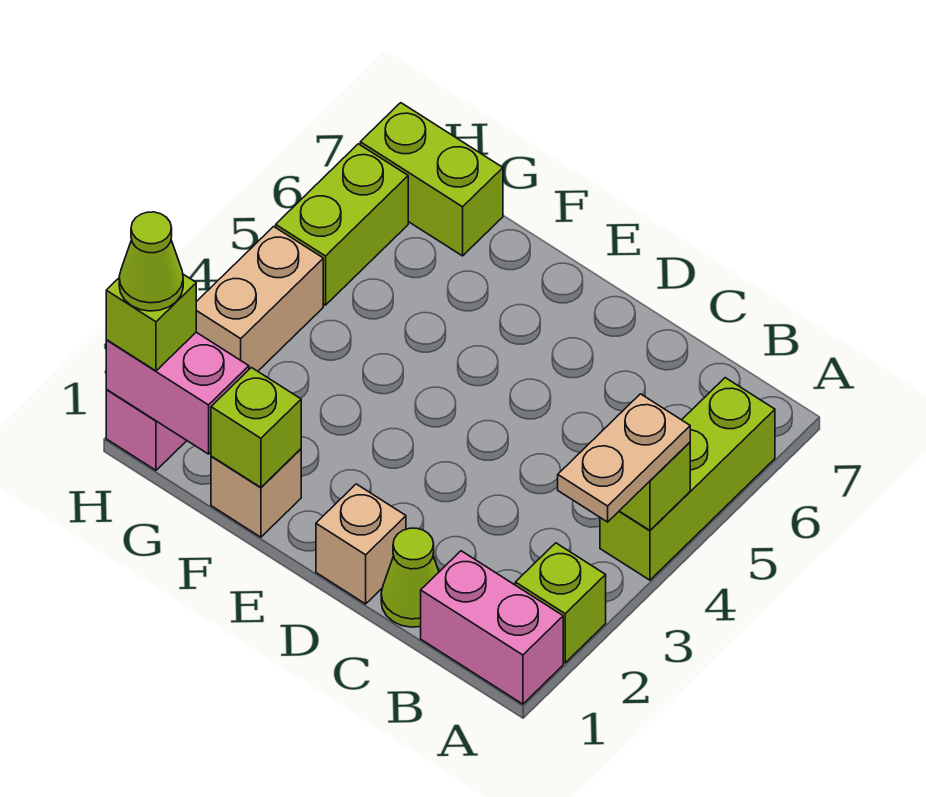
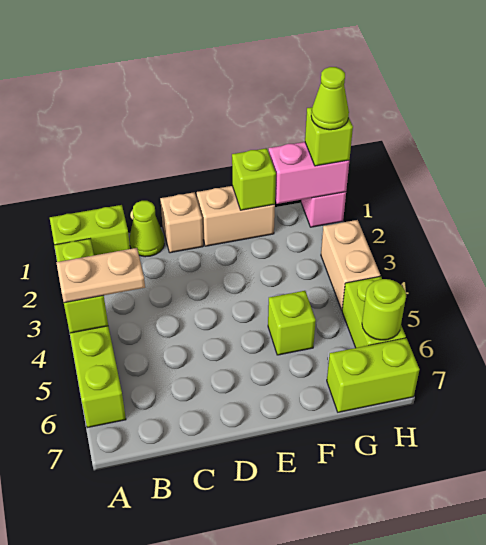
pink 1x2 brick [421,551,563,704] -> lime 1x2 brick [50,205,130,255]
tan 1x2 plate [558,394,690,522] -> tan 1x2 plate turned to [56,248,145,303]
tan 1x1 brick [211,449,301,537] -> tan 1x2 brick [197,186,275,246]
none -> lime 1x1 brick [268,291,316,355]
none -> lime 1x1 round brick [362,279,406,340]

